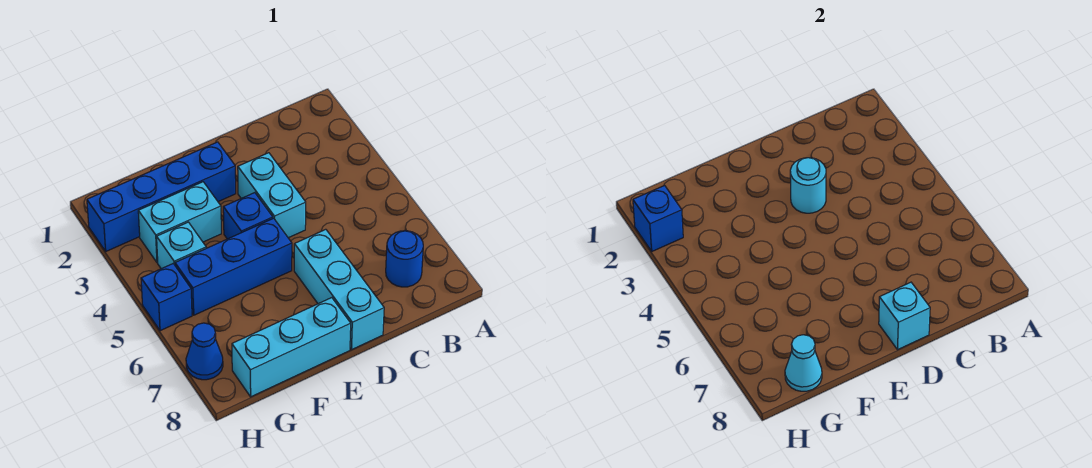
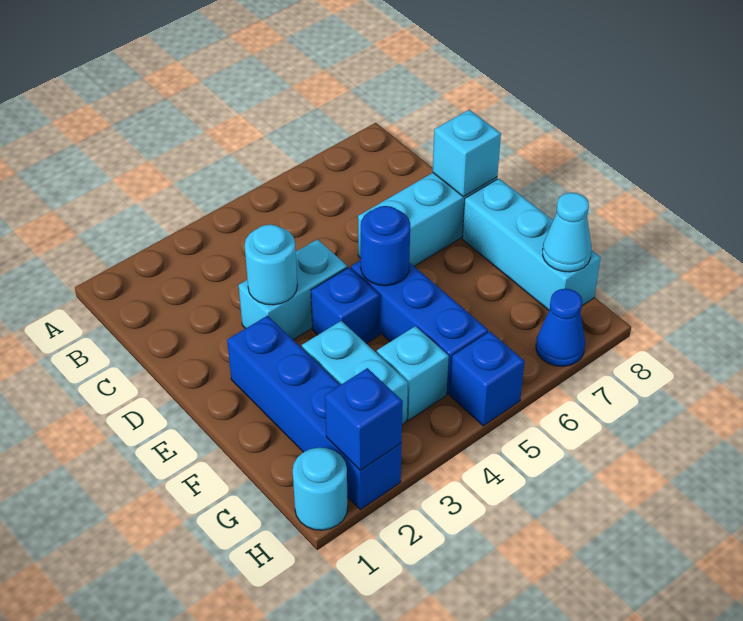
blue 1x1 round brick [386,231,423,287] -> blue 1x1 round brick moved to [361,206,410,286]
none -> cyan 1x1 round brick [293,448,348,530]

